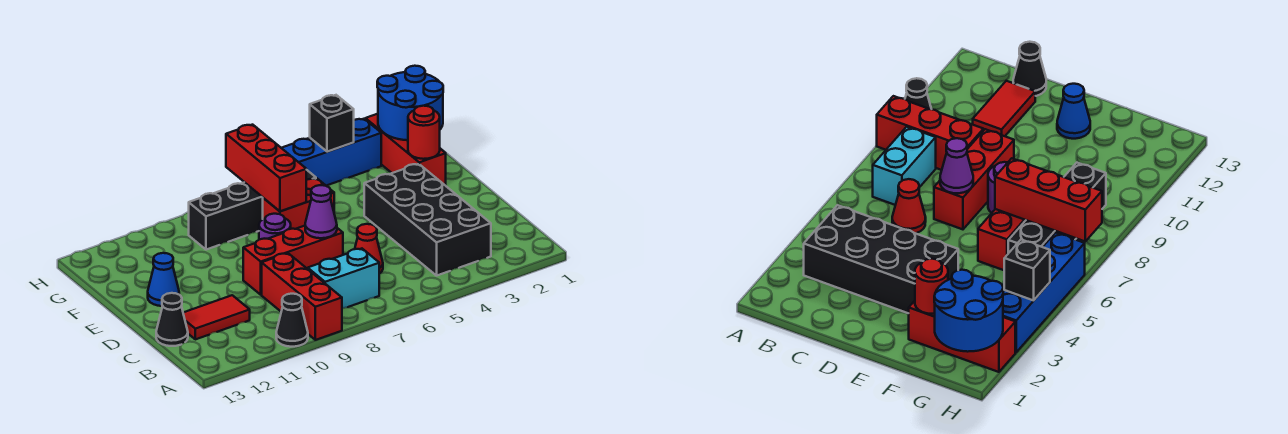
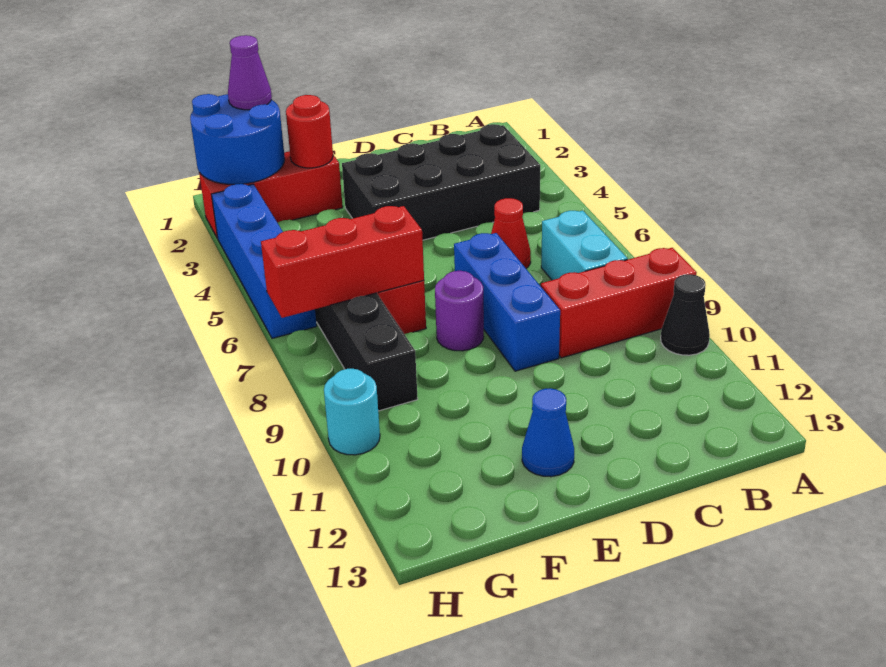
red 1x2 tile [183,295,250,339] -> none
black 1x1 cone [156,293,188,346] -> none
red 1x3 brick [243,226,343,295] -> blue 1x3 brick [454,233,560,371]
purple 1x1 cone [305,185,337,238] -> purple 1x1 cone moved to [228,35,272,110]
black 1x1 brick [310,95,354,152] -> none
none -> cyan 1x1 round brick [324,369,380,455]

